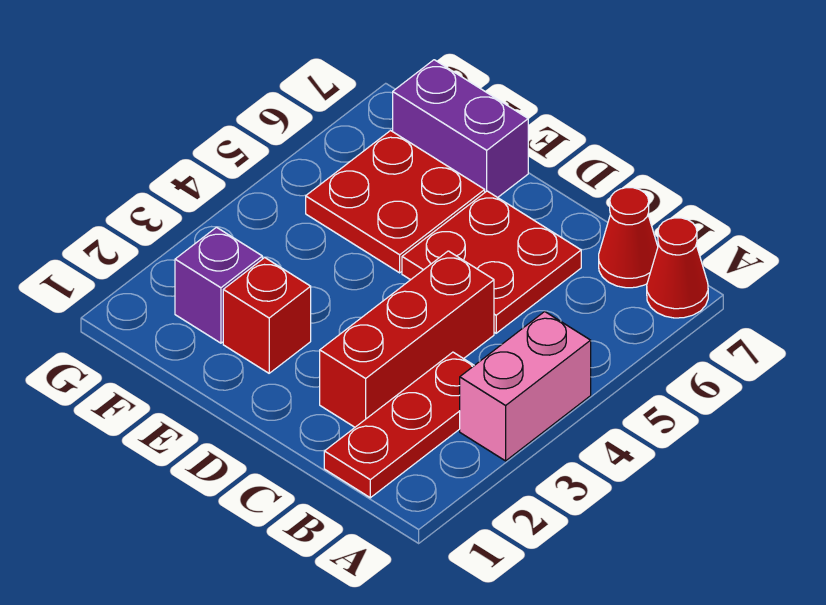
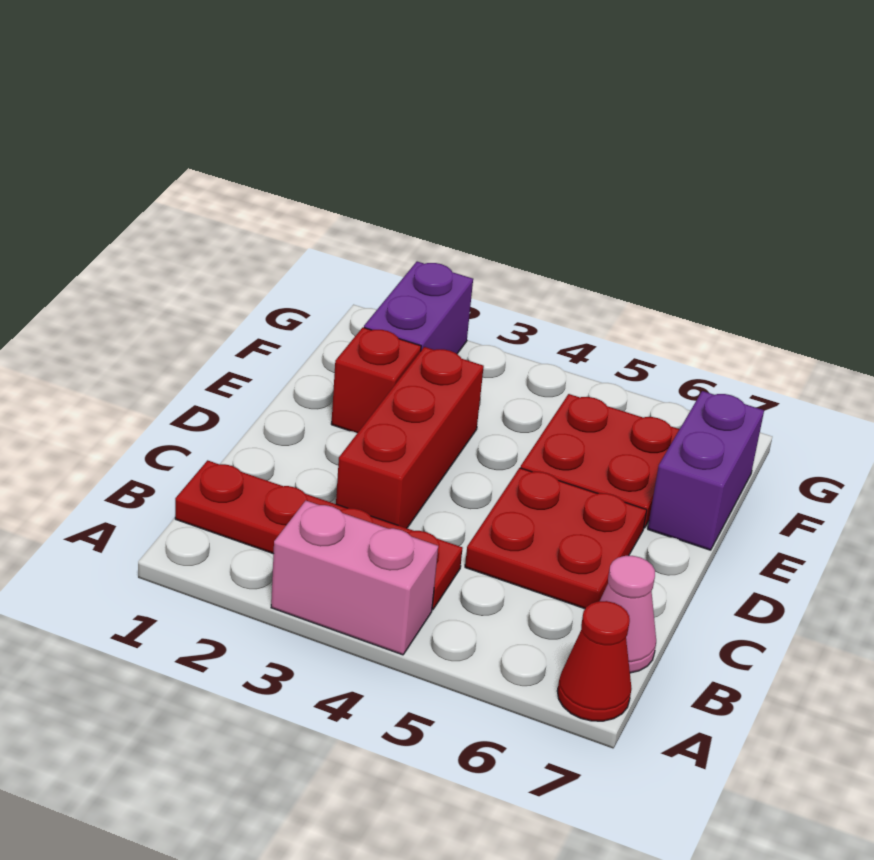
red 1x3 plate [324,352,474,498] -> red 1x4 plate [175,460,463,609]
red 1x1 cone [599,188,658,288] -> pink 1x1 cone [600,556,656,673]
red 1x3 brick [320,251,494,427] -> red 1x3 brick turned to [336,347,484,528]
purple 1x1 brick [175,227,262,343] -> purple 1x2 brick [364,261,473,354]

